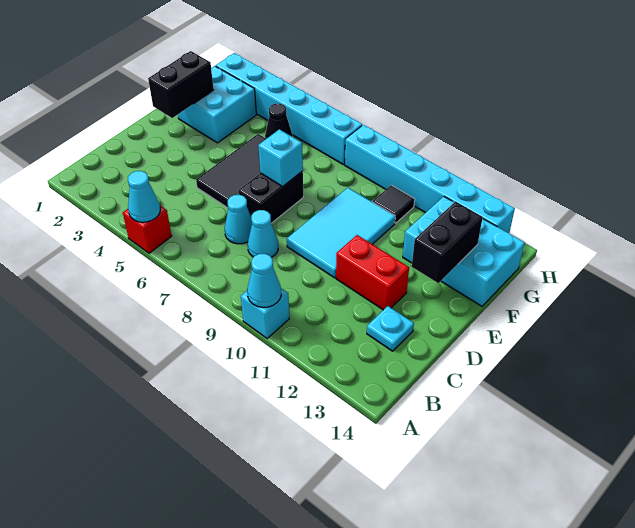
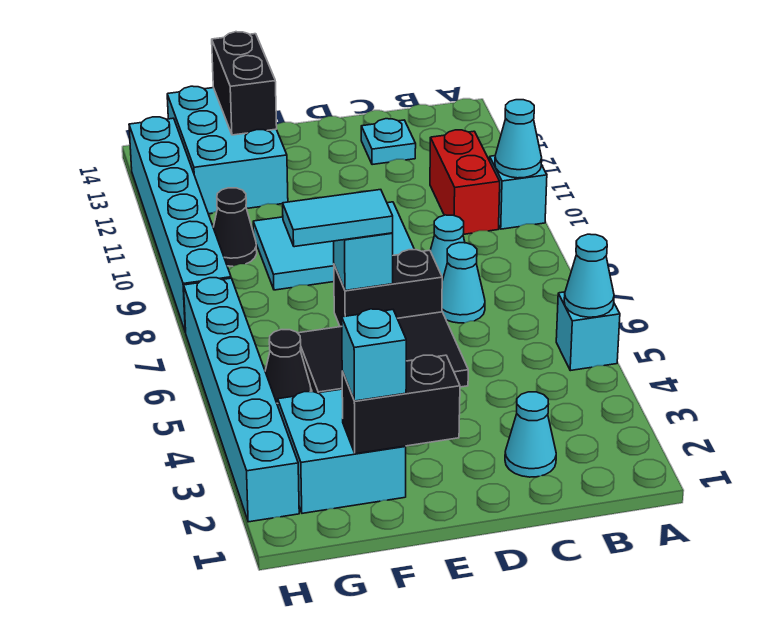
red 1x1 brick [123,206,172,253] -> cyan 1x1 brick [556,292,620,371]
none -> cyan 1x1 cone [505,392,556,477]
red 1x2 brick [336,235,409,310] -> red 1x2 brick moved to [430,130,500,234]
none -> cyan 1x2 tile [283,190,393,247]
black 1x2 brick [412,201,483,283] -> black 1x2 brick turned to [212,32,277,135]
none -> cyan 1x1 brick [342,309,406,401]
black 1x1 tile [373,185,415,223] -> black 1x1 cone [213,188,257,266]

